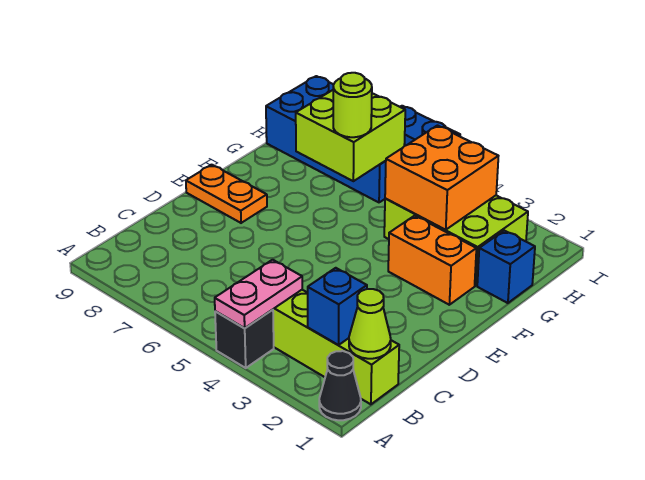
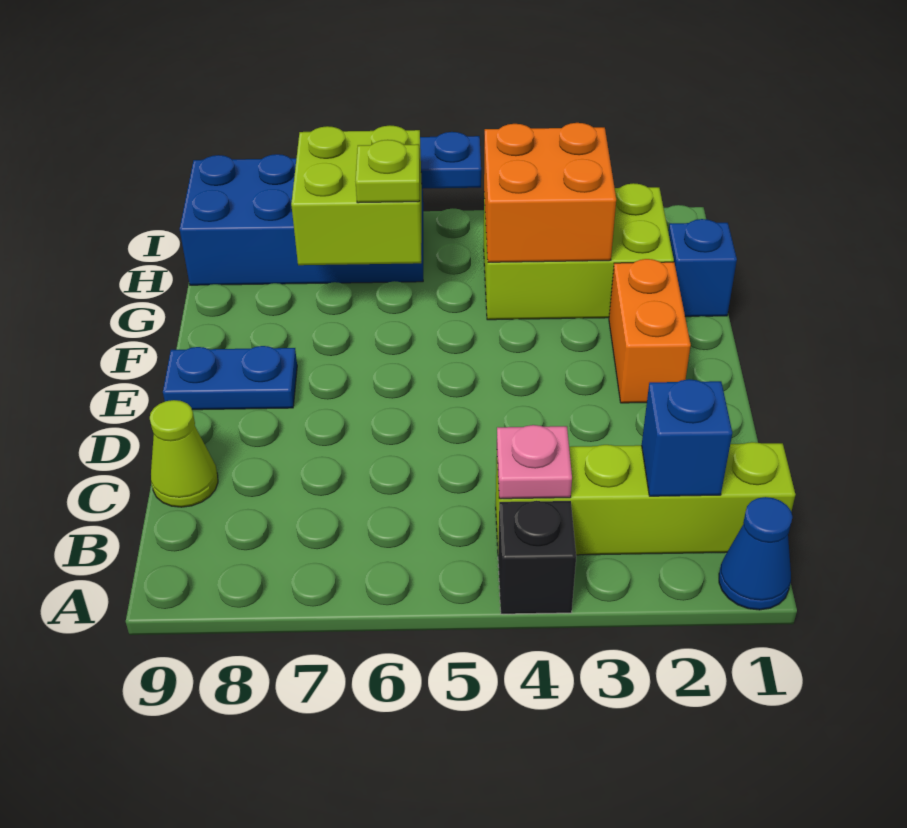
black 1x1 cone [319,351,361,420] -> blue 1x1 cone [719,497,792,610]
pink 1x2 plate [215,260,302,328] -> pink 1x1 plate [497,425,572,499]
lime 1x1 cone [349,289,391,359] -> lime 1x1 cone moved to [150,400,218,507]
orange 1x2 plate [186,165,267,223] -> blue 1x2 plate [163,346,297,410]
orange 1x2 brick [388,216,476,305] -> orange 1x2 brick turned to [609,259,691,403]
lime 1x1 round brick [333,73,372,137] -> lime 1x1 plate [356,140,420,203]

